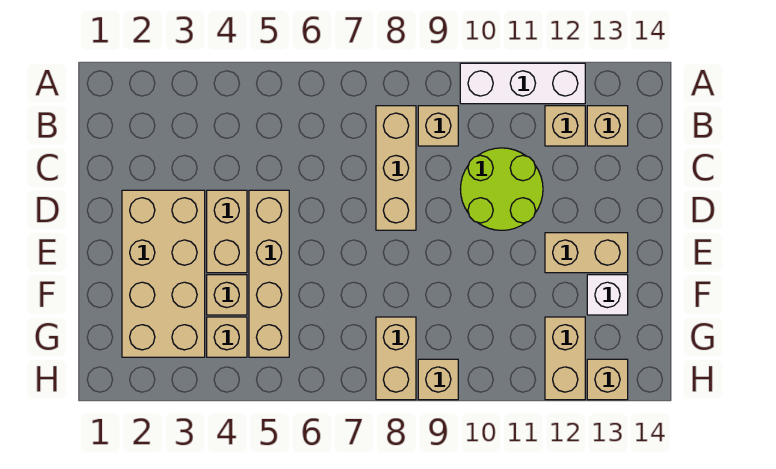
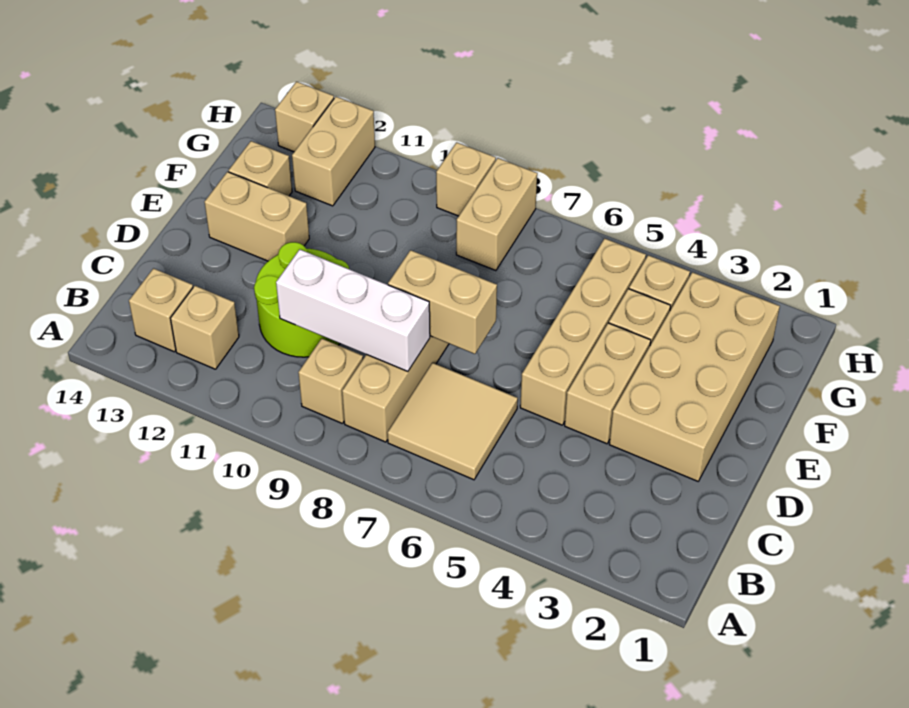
white 1x3 brick [460,63,585,104] -> white 1x3 brick moved to [276,249,430,371]
none -> tan 2x2 tile [388,363,518,480]
none -> tan 1x2 brick [388,250,497,354]
white 1x1 brick [587,275,628,315] -> tan 1x1 brick [228,141,292,196]

